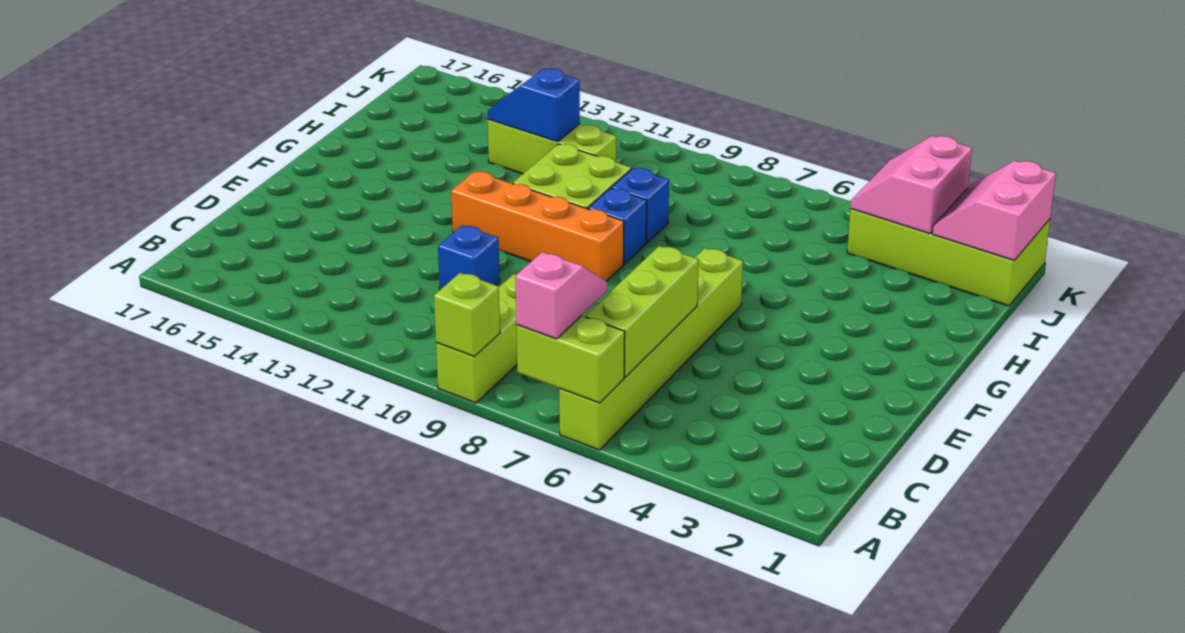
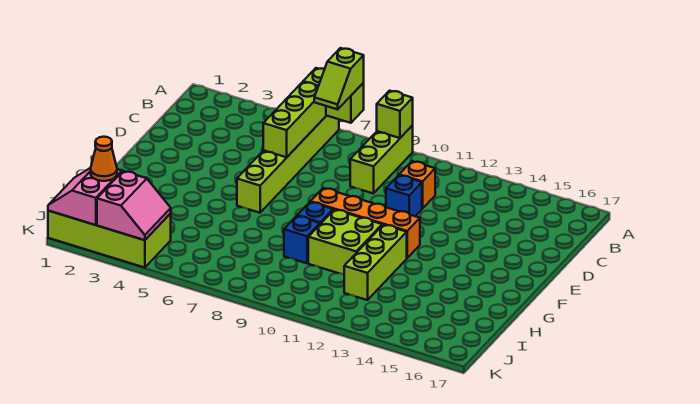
pink 1x2 slope [515,252,608,339] -> lime 1x2 slope [314,48,364,109]
none -> orange 1x1 brick [399,161,435,209]
lime 1x3 brick [488,119,616,174] -> lime 1x3 brick turned to [344,225,407,300]
blue 1x2 slope [487,69,580,142] -> none
pink 2x2 slope [932,161,1056,260] -> pink 2x2 slope turned to [48,168,122,225]
none -> orange 1x1 cone [91,137,117,181]

